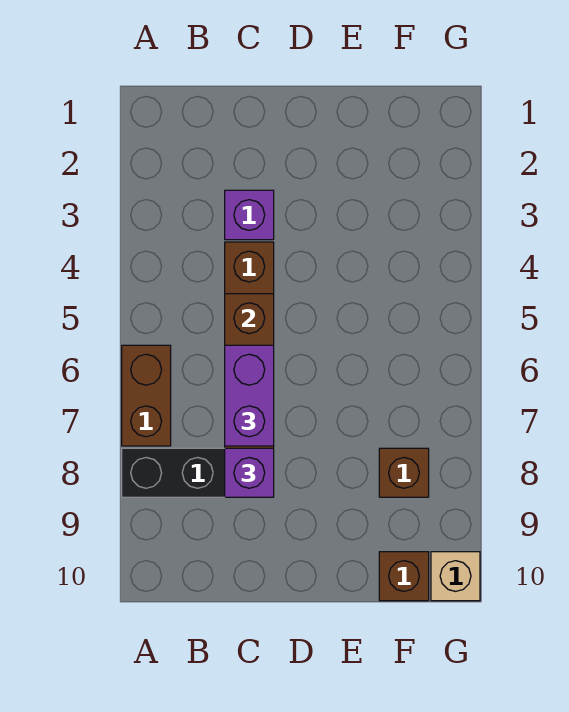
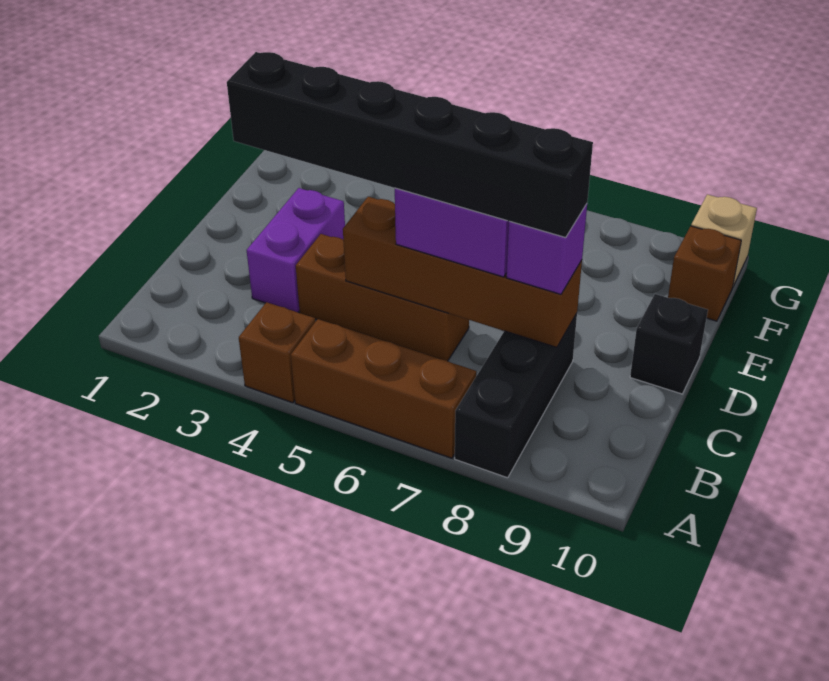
brown 1x2 brick [122,345,171,446] -> brown 1x3 brick [291,319,476,458]
purple 1x1 brick [225,190,274,240] -> purple 1x2 brick [247,188,345,312]
none -> black 1x6 brick [227,52,593,238]
none -> black 1x1 brick [630,294,708,394]
brown 1x1 brick [379,448,429,497] -> brown 1x1 brick moved to [239,302,315,403]

